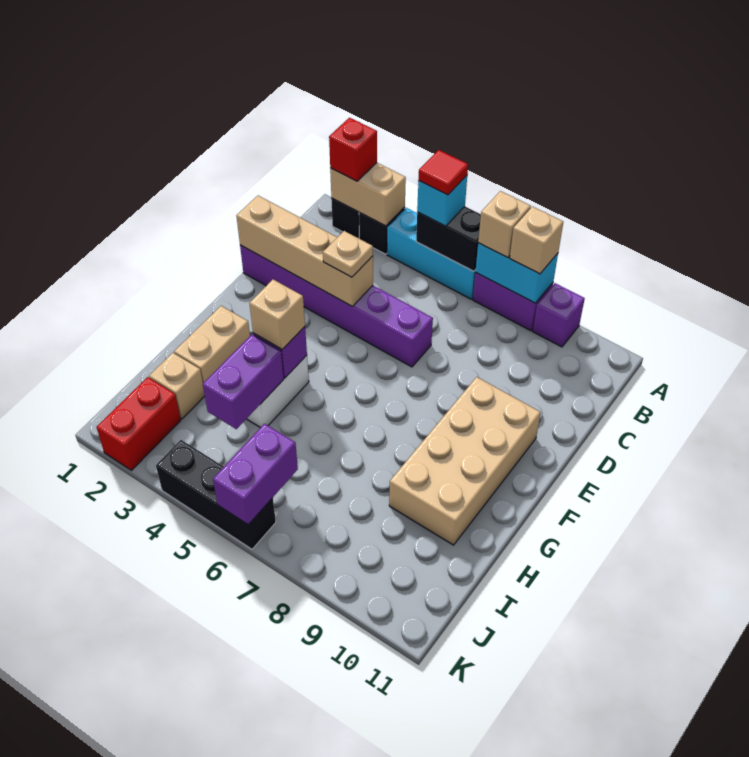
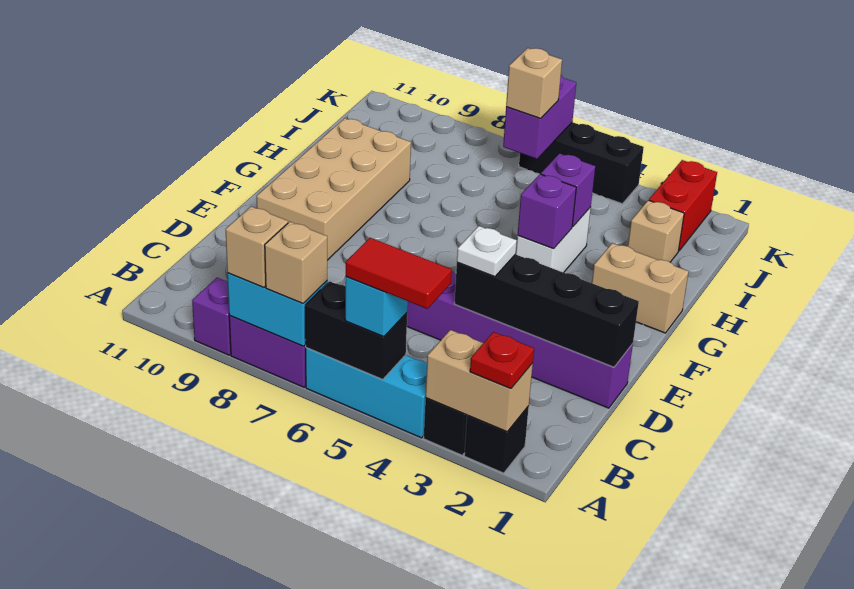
red 1x1 brick [329,118,377,181] -> red 1x1 plate [470,332,534,389]
red 1x1 tile [419,150,468,195] -> red 1x2 tile [346,238,452,309]
tan 1x4 brick [236,196,373,306] -> black 1x4 brick [454,254,639,367]
tan 1x1 plate [323,231,373,277] -> white 1x1 plate [457,226,517,277]
tan 1x2 brick [174,306,250,383] -> tan 1x2 brick turned to [592,243,689,333]
tan 1x1 brick [249,279,305,349] -> tan 1x1 brick moved to [506,48,562,118]
purple 1x2 brick [203,335,284,429] -> purple 1x1 brick [541,153,595,227]

